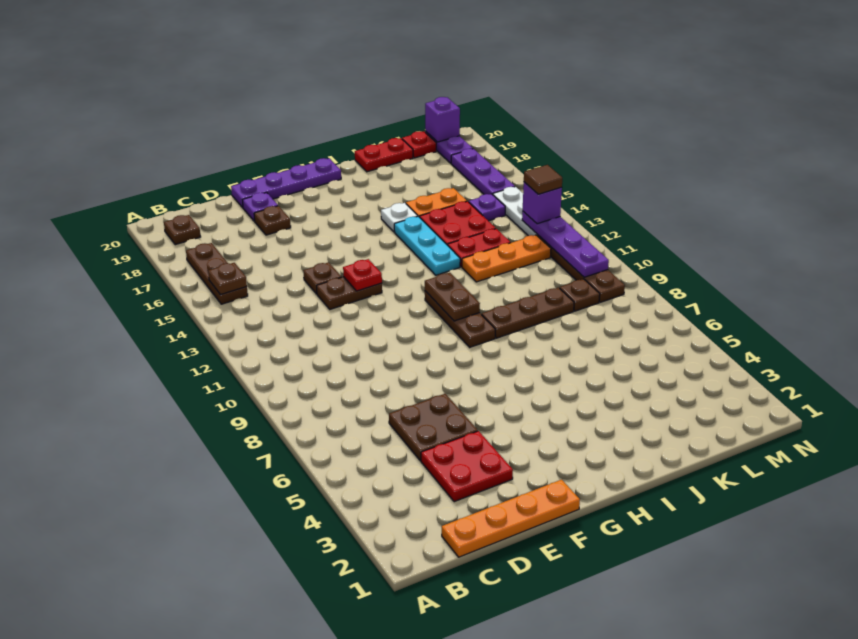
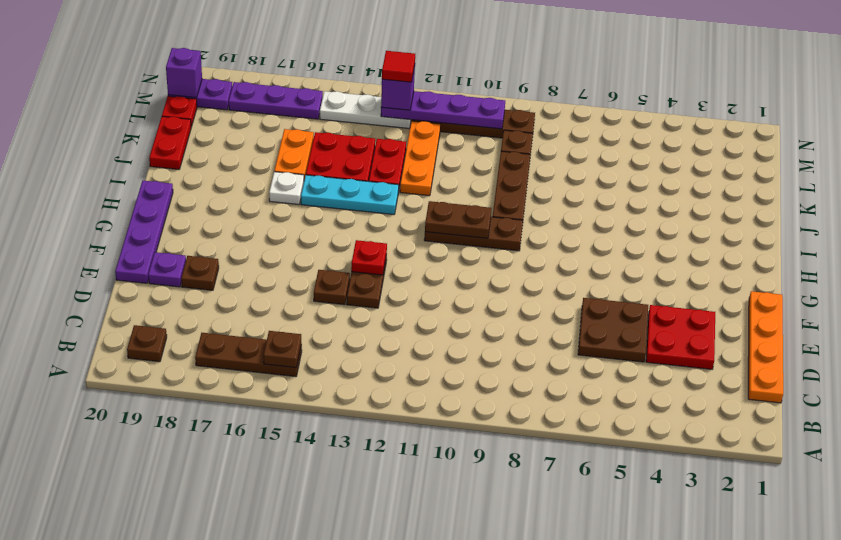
purple 1x1 plate [469,194,505,221] -> none
brown 1x1 tile [524,165,562,194] -> red 1x1 tile [382,51,415,82]

